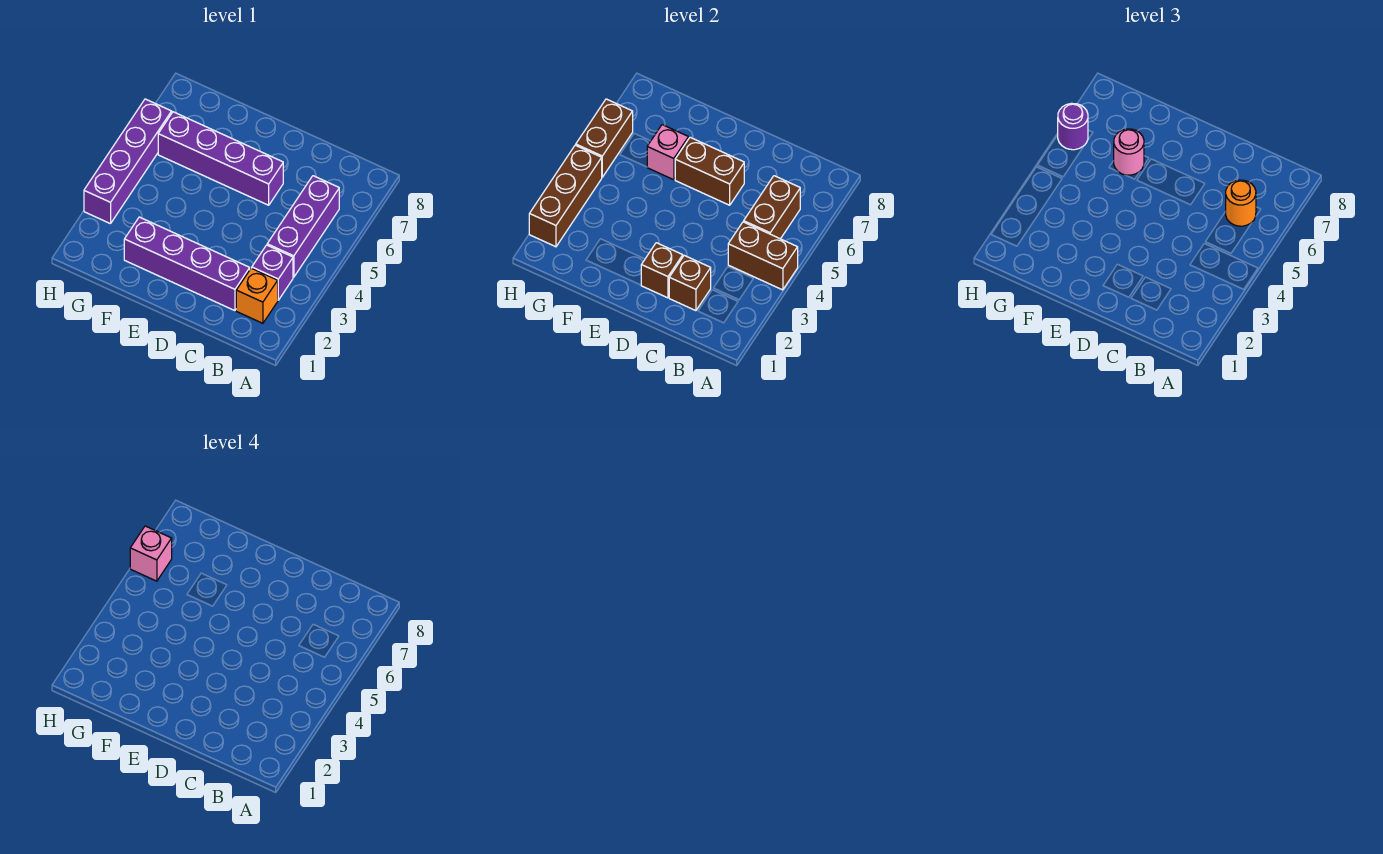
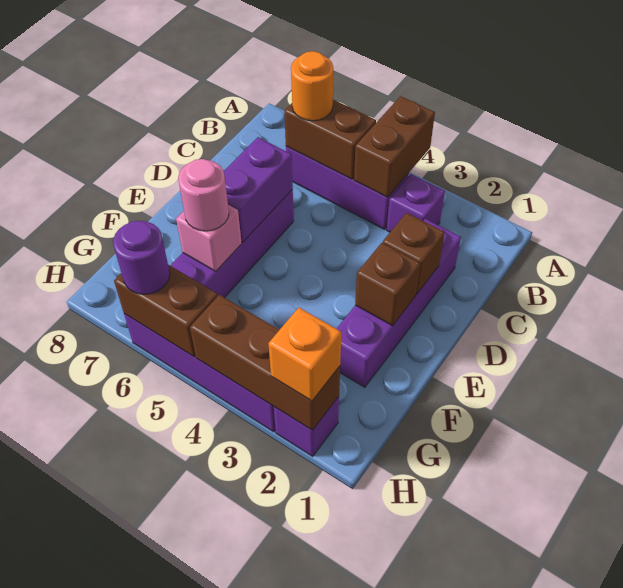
orange 1x1 brick [236,268,278,323] -> orange 1x1 brick moved to [268,308,341,401]
brown 1x1 brick [669,255,711,311] -> brown 1x1 brick moved to [355,243,420,326]
brown 1x2 brick [675,137,744,205] -> purple 1x2 brick [224,137,293,242]
none -> purple 1x1 brick [274,397,339,456]
pink 1x1 brick [130,526,172,581] -> none

